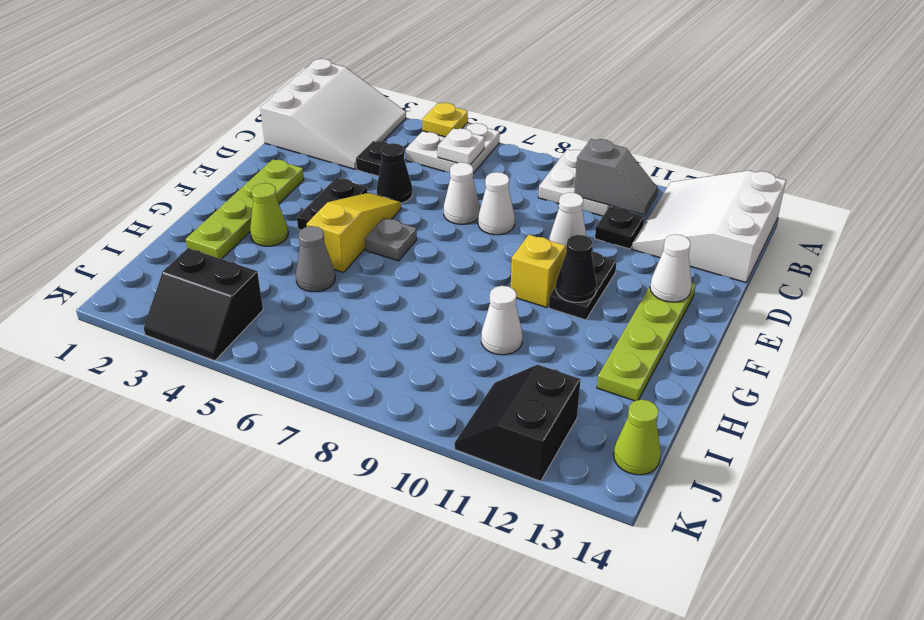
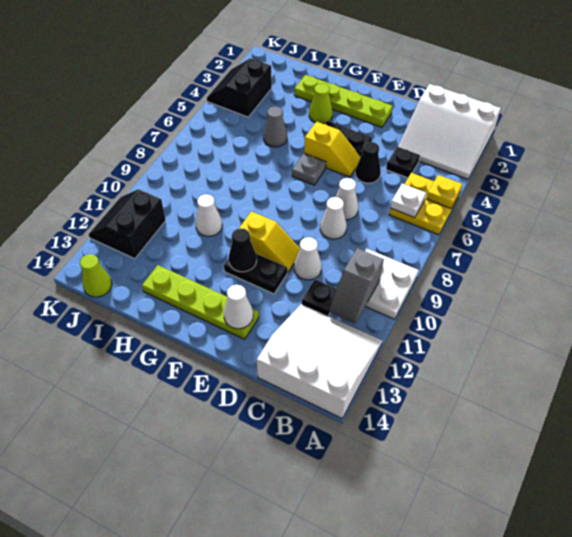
white 2x2 plate [406,123,500,173] -> yellow 2x2 plate [389,173,460,235]
yellow 1x3 slope [307,193,401,272] -> yellow 1x2 slope [304,122,361,177]
black 2x2 slope [455,365,581,481] -> black 2x2 slope turned to [88,189,166,259]

